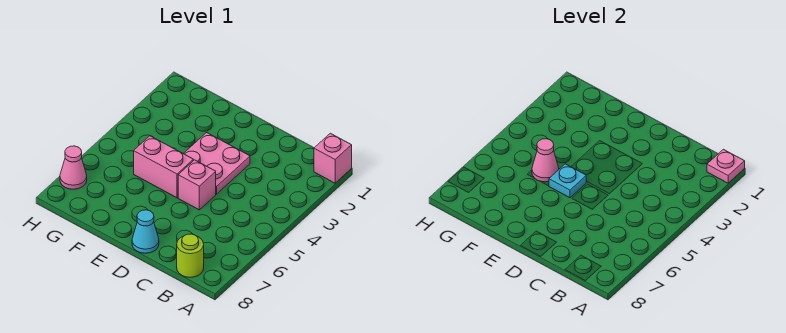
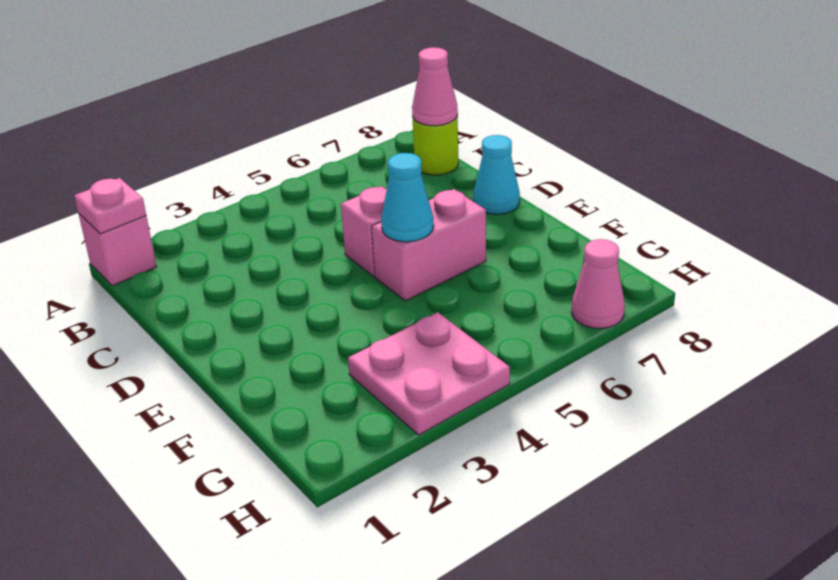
pink 2x2 plate [183,133,250,194] -> pink 2x2 plate moved to [348,312,510,435]
pink 1x2 brick [134,136,193,198] -> pink 1x2 brick turned to [372,189,486,301]
cyan 1x1 plate [549,164,586,198] -> cyan 1x1 cone [381,153,434,242]
pink 1x1 cone [532,139,559,182] -> pink 1x1 cone moved to [412,47,458,126]

